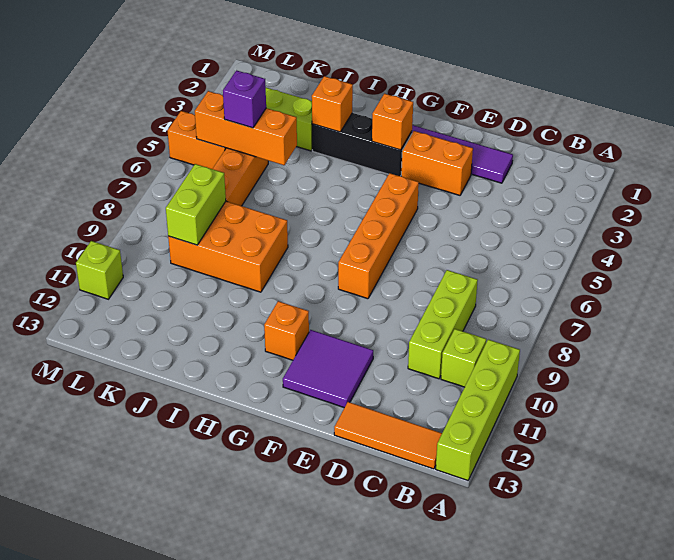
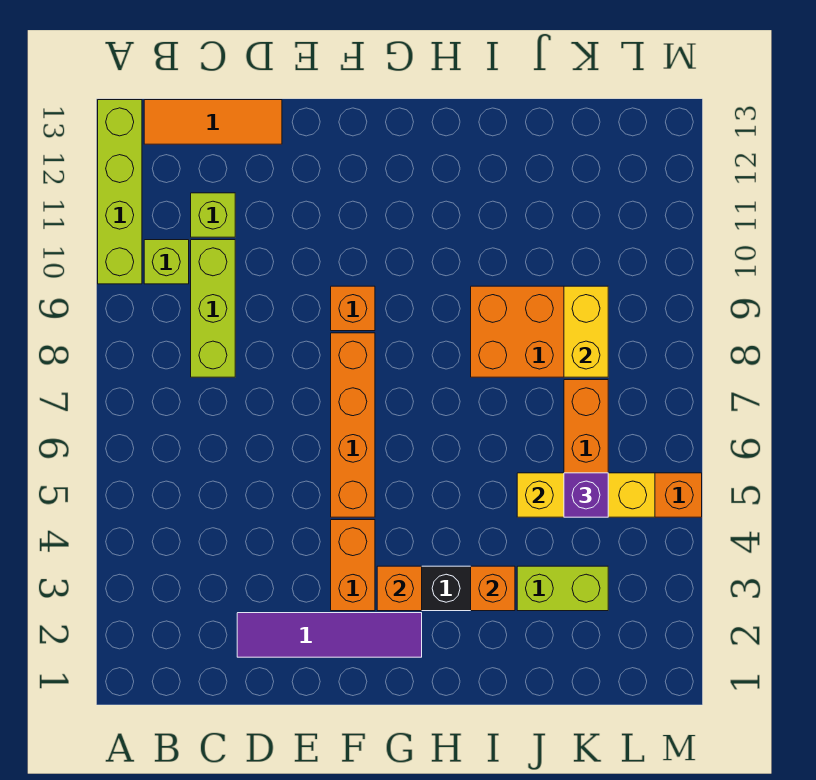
orange 1x2 brick [401,131,473,195] -> orange 1x2 brick turned to [331,520,375,611]
purple 2x2 tile [283,330,373,408] -> none
orange 1x1 brick [264,301,309,360] -> orange 1x1 brick moved to [331,286,375,331]
orange 1x3 brick [195,91,297,165] -> yellow 1x3 brick [517,473,655,517]
lime 1x2 brick [166,164,226,245] -> yellow 1x2 brick [564,286,608,377]
lime 1x1 brick [76,241,123,299] -> lime 1x1 brick moved to [191,193,235,237]

